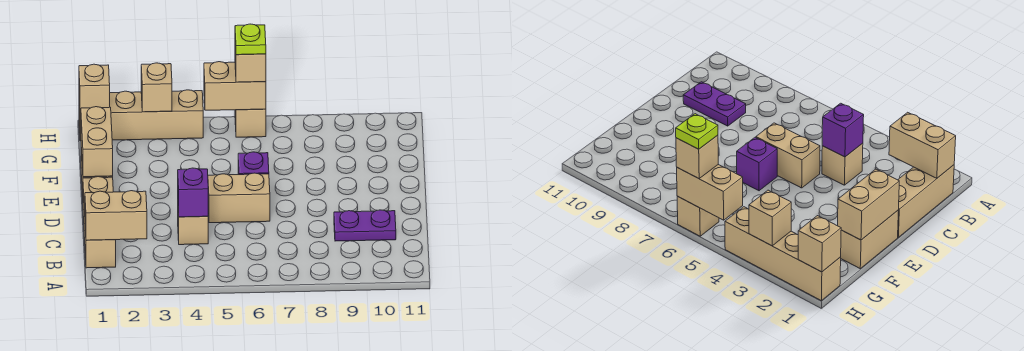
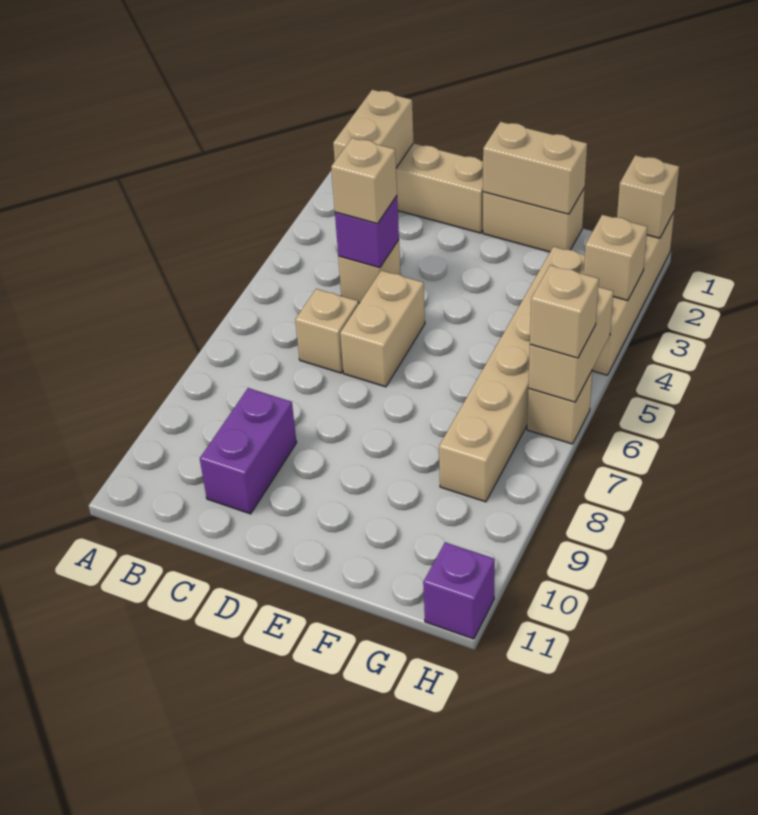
none -> tan 1x1 brick [331,138,397,224]
none -> tan 1x1 brick [295,289,359,373]
purple 1x2 plate [334,210,396,241] -> purple 1x2 brick [200,388,297,514]
purple 1x1 brick [238,152,269,175] -> purple 1x1 brick moved to [423,542,495,639]
none -> tan 1x6 brick [439,247,585,502]
lime 1x1 plate [235,24,266,55] -> none

